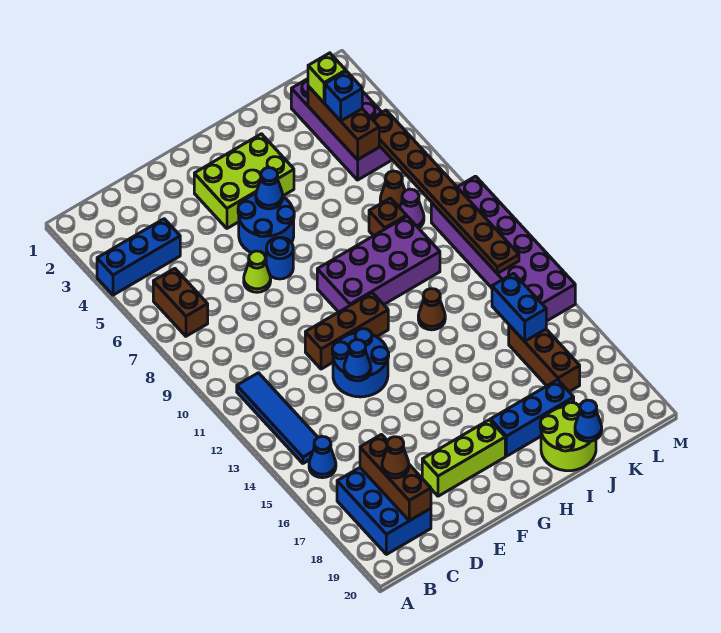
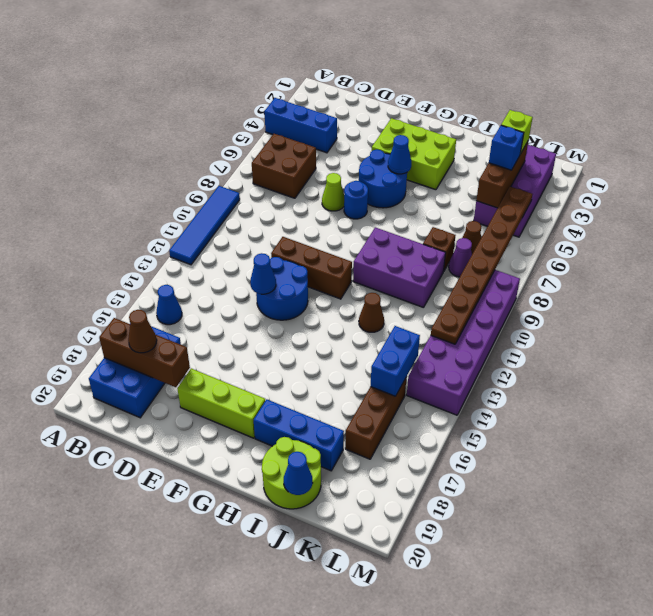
brown 1x2 brick [153,268,208,336] -> brown 2x2 brick [252,134,316,198]
blue 1x4 tile [237,373,318,463] -> blue 1x4 tile moved to [169,186,240,265]
brown 1x3 brick [360,435,431,521] -> brown 1x3 brick turned to [99,318,190,387]
purple 2x4 brick [317,216,440,312] -> purple 2x3 brick [353,227,446,308]

